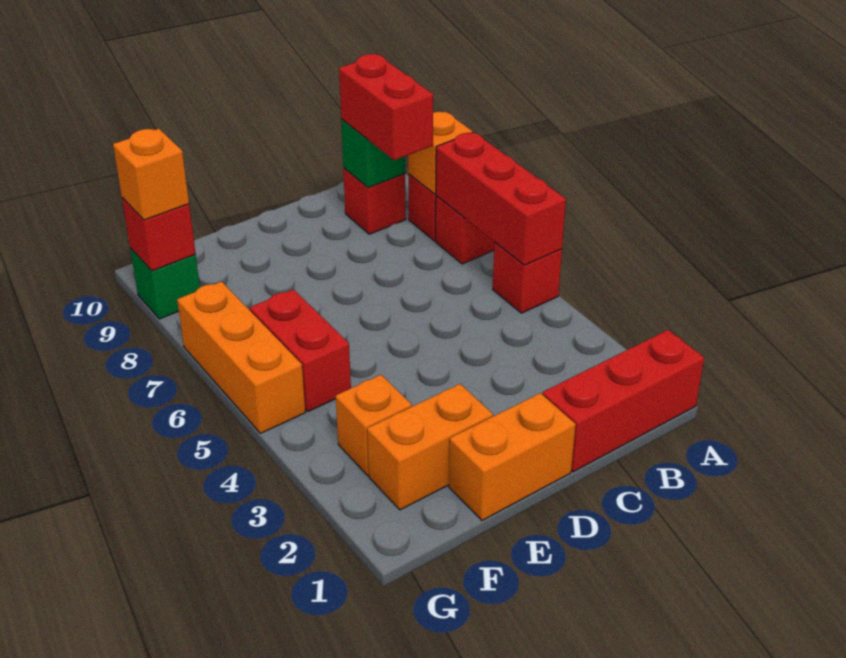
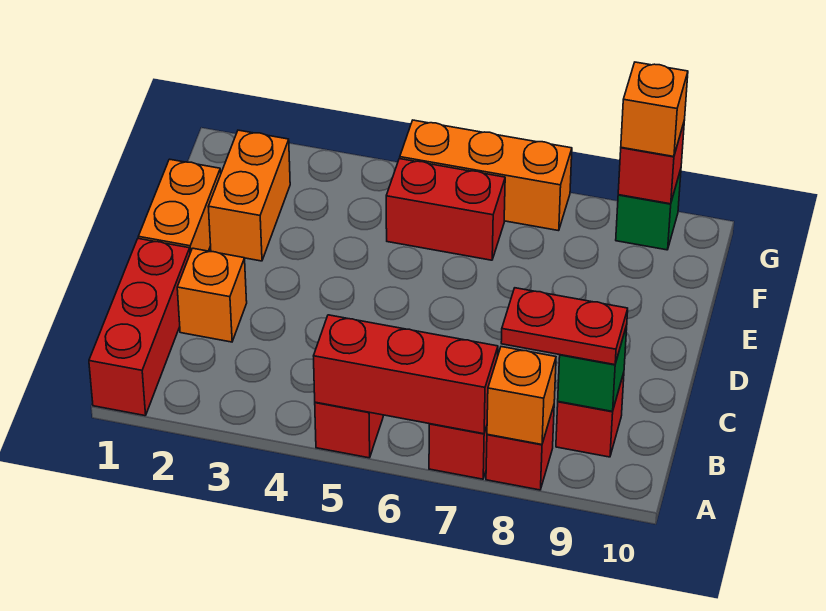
red 1x2 brick [339,54,433,160] -> red 1x2 plate [501,288,628,365]
orange 1x1 brick [336,375,412,475] -> orange 1x1 brick moved to [177,248,247,342]

